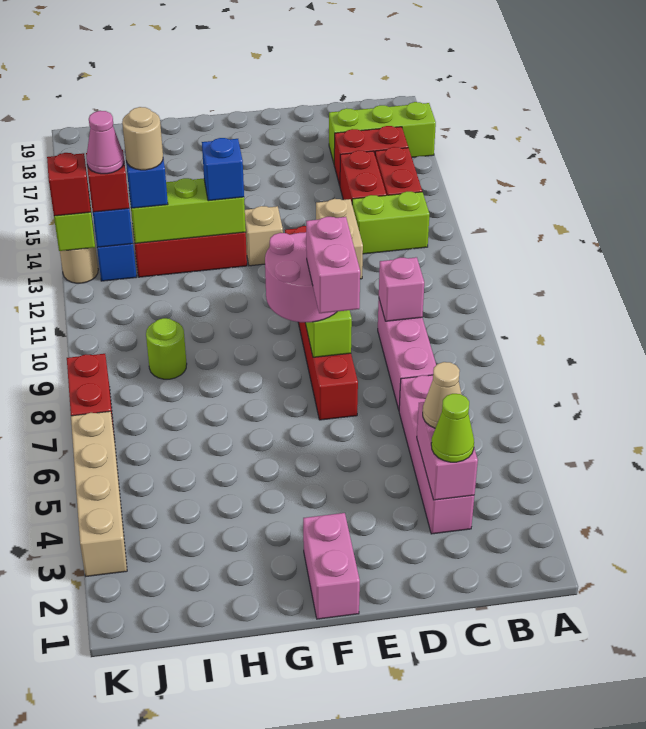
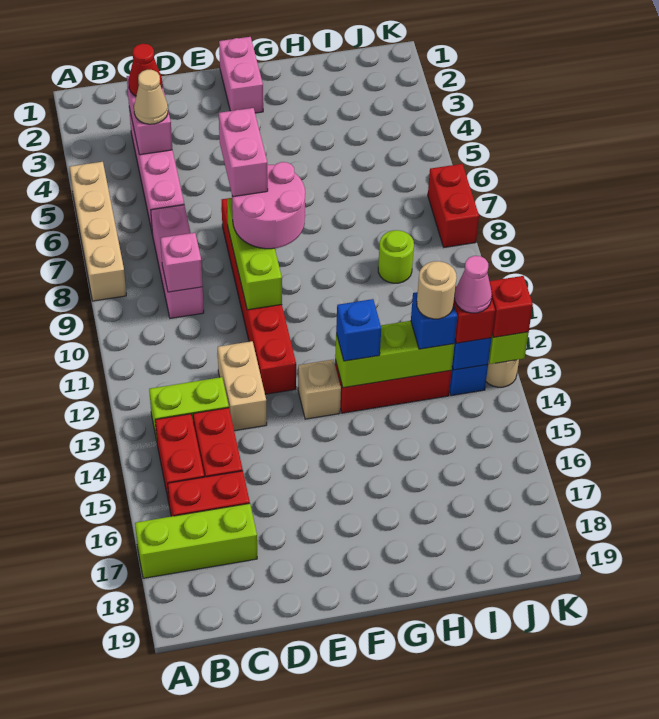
lime 1x1 cone [431,394,474,462] -> red 1x1 cone [129,44,162,96]
tan 1x4 brick [71,411,127,576] -> tan 1x4 brick moved to [70,162,126,301]

